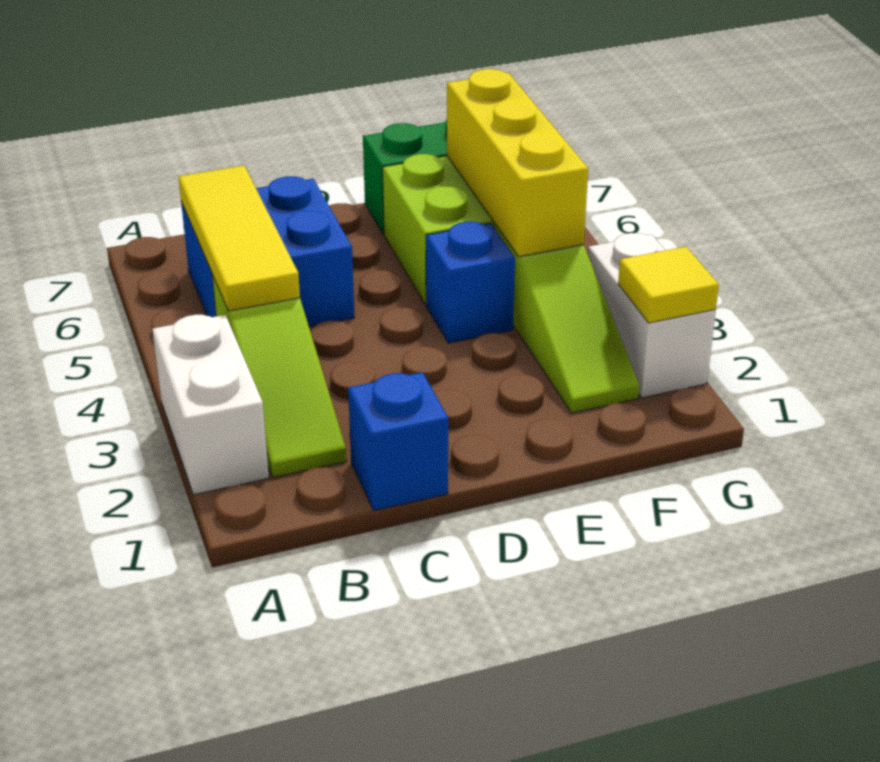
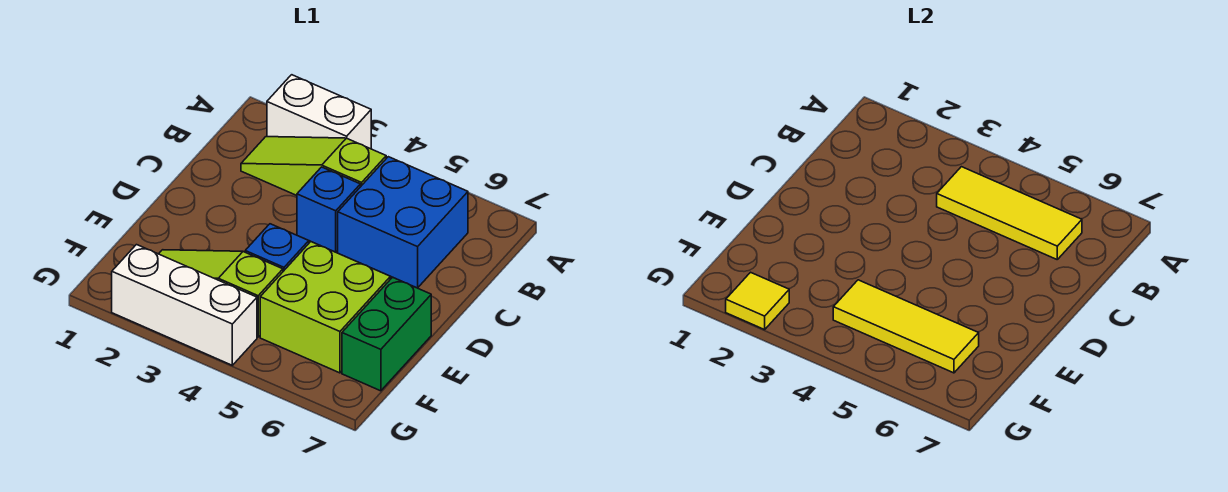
blue 1x1 brick [348,372,448,511] -> blue 1x1 brick moved to [297,167,360,252]
yellow 1x3 brick [447,69,588,257] -> yellow 1x3 tile [833,280,979,373]
white 1x2 brick [588,233,716,398] -> white 1x3 brick [112,245,257,365]

